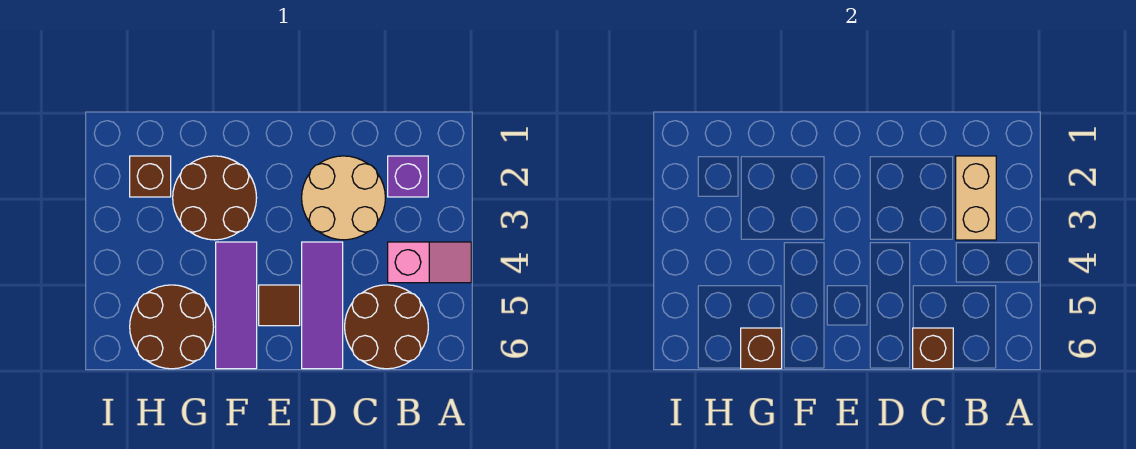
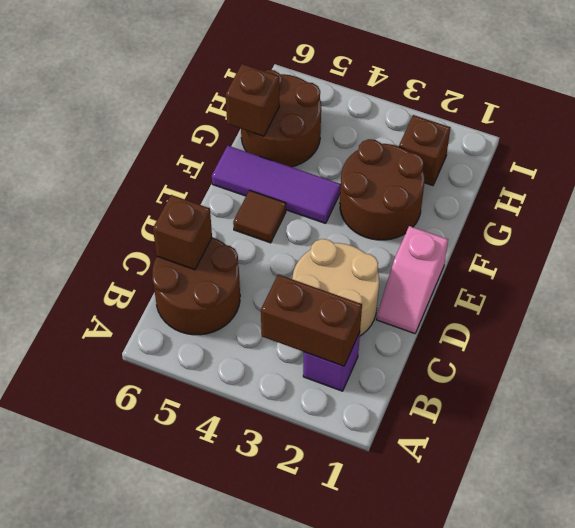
pink 1x2 slope [388,242,471,283] -> pink 1x2 slope moved to [376,226,448,334]
tan 1x2 brick [956,156,996,240] -> brown 1x2 brick [261,274,362,366]
purple 1x3 tile [302,242,343,369] -> none

